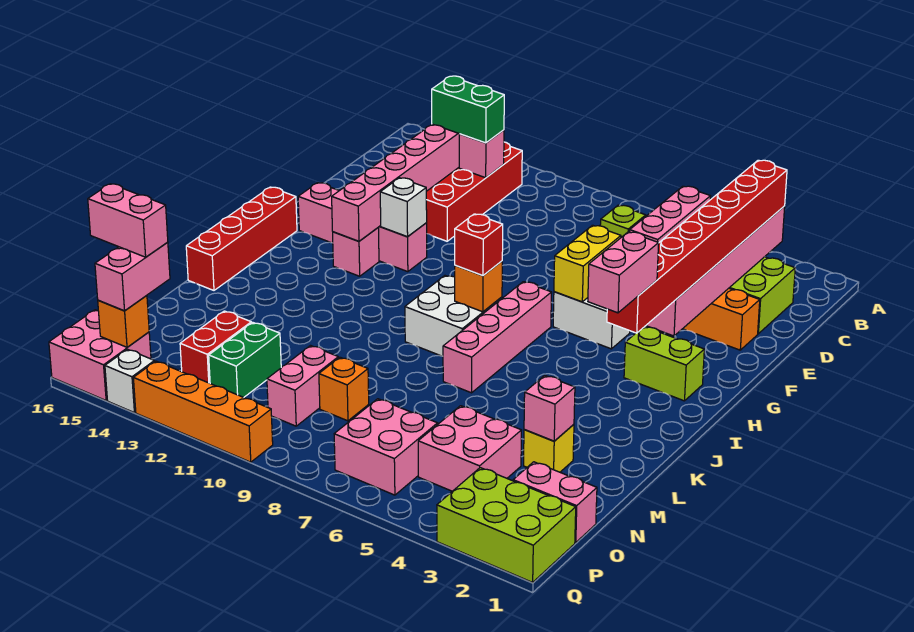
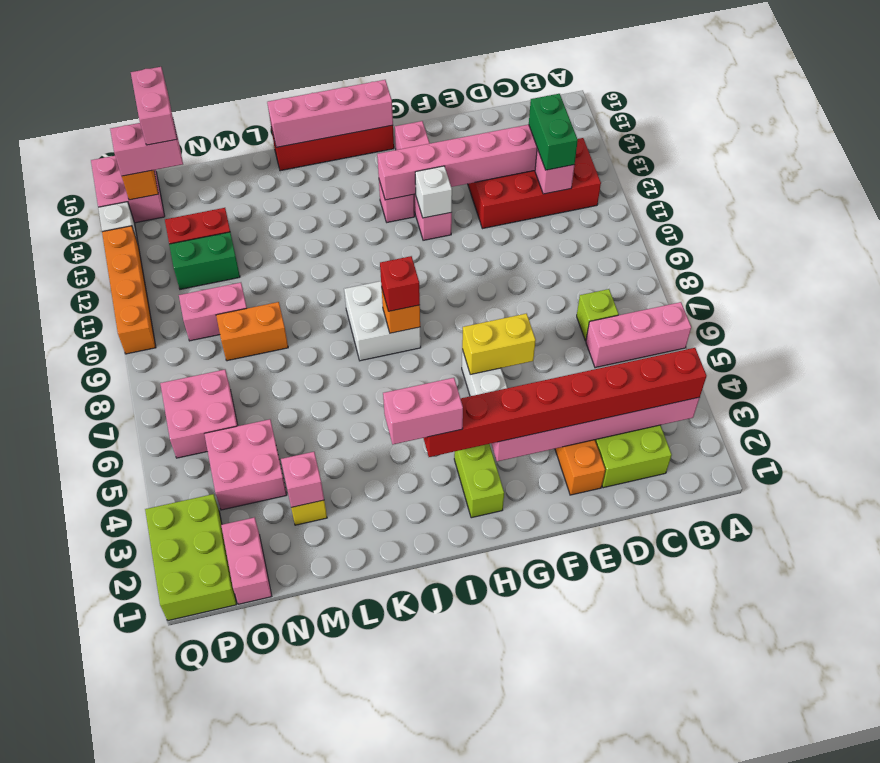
pink 1x4 brick [443,282,552,393] -> pink 1x4 brick moved to [267,80,393,147]
orange 1x1 brick [319,357,369,421] -> orange 1x2 brick [216,302,288,361]

